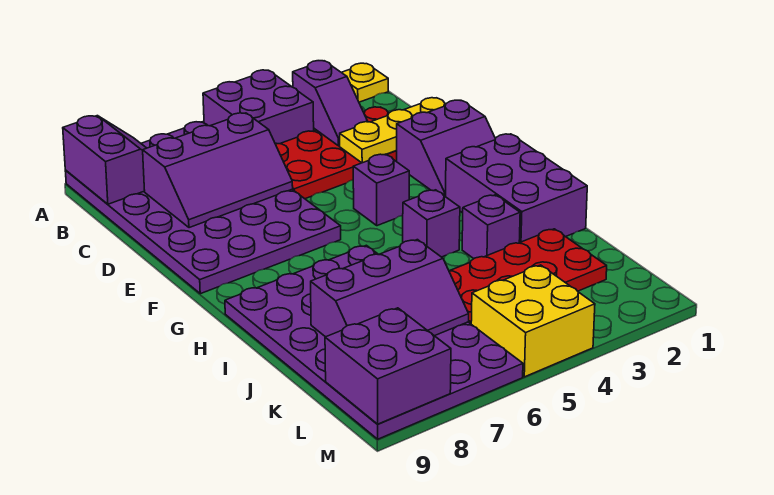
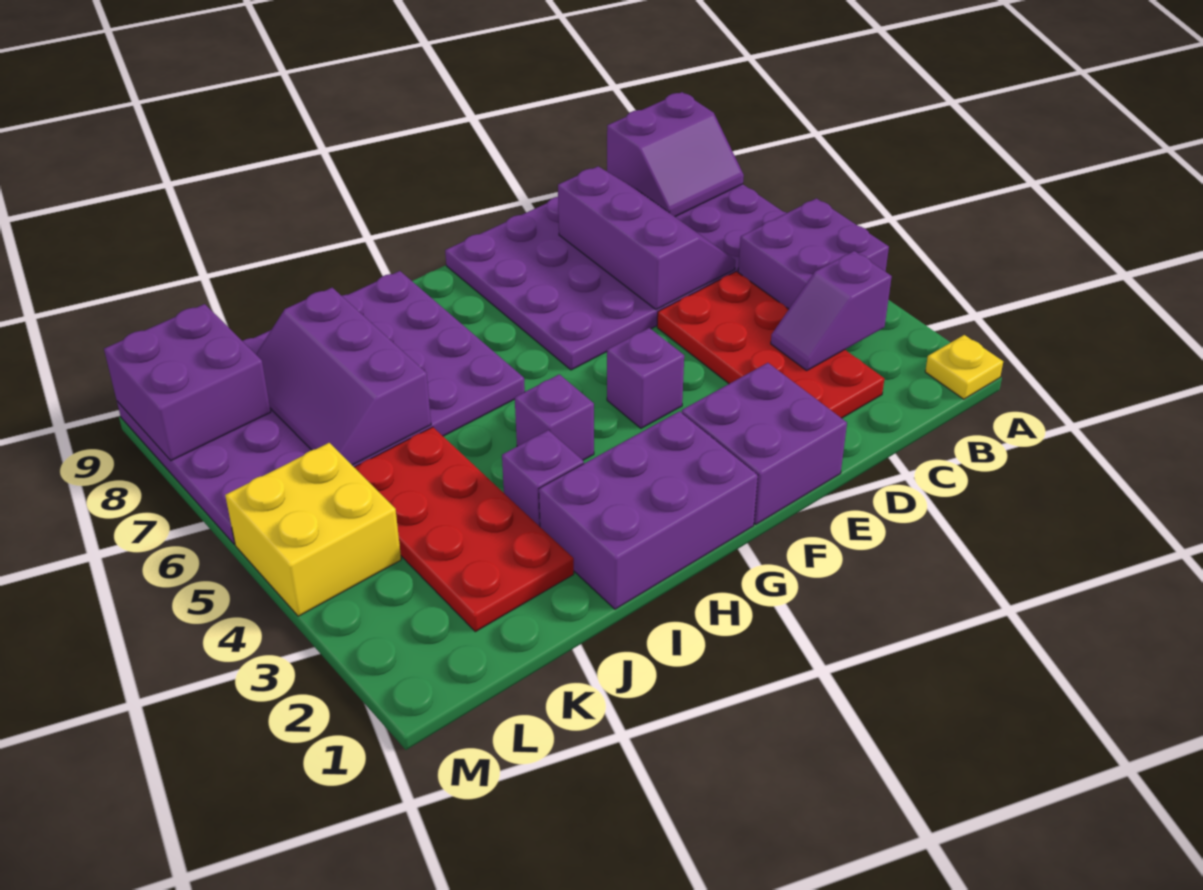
purple 2x3 slope [143,113,293,228] -> purple 2x3 slope turned to [558,166,735,310]
yellow 1x3 plate [340,98,446,163] -> none
purple 2x2 slope [397,100,496,197] -> purple 2x2 brick [682,363,847,524]

